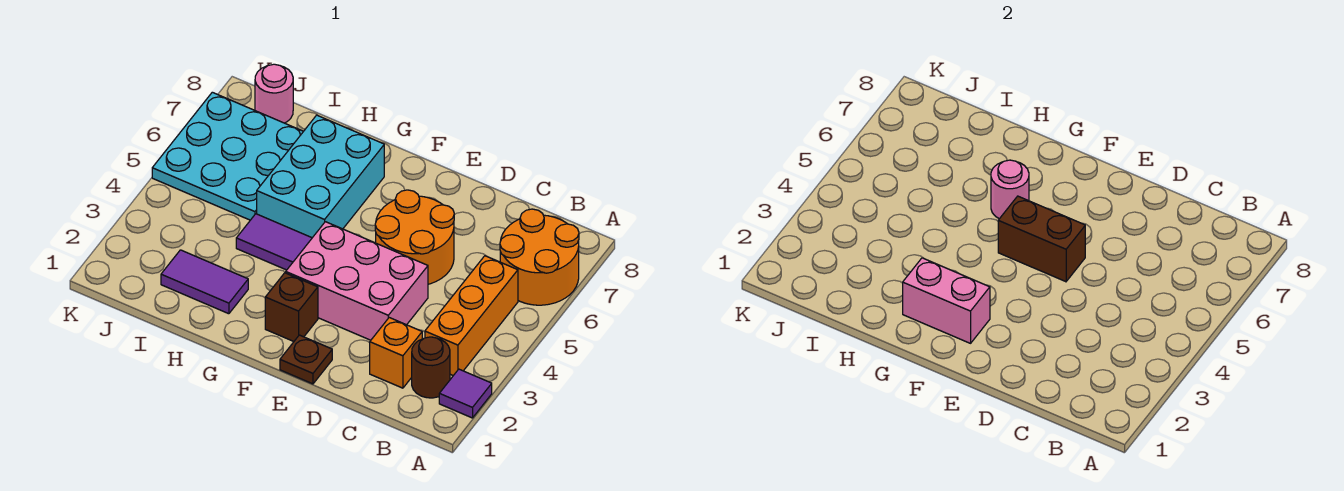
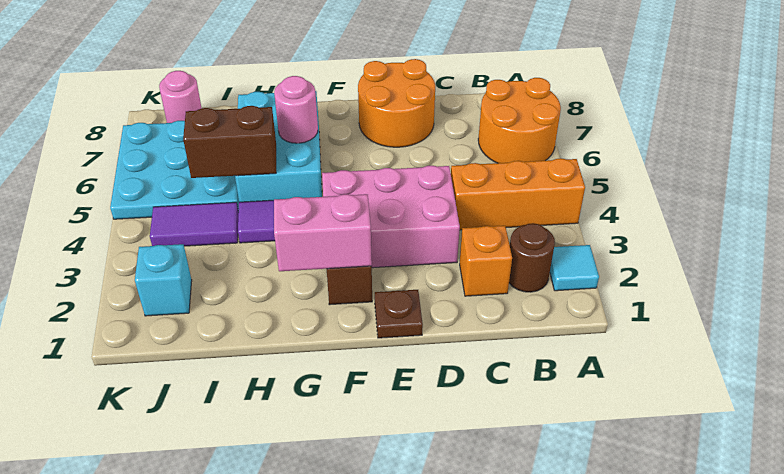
purple 1x1 tile [439,369,492,418] -> cyan 1x1 tile [550,245,599,291]
orange 1x3 brick [425,256,518,376] -> orange 1x3 brick turned to [451,158,585,230]
orange 2x2 round brick [375,190,454,284] -> orange 2x2 round brick moved to [358,59,435,147]
brown 1x2 brick [998,196,1085,282] -> brown 1x2 brick moved to [183,106,276,178]
purple 1x2 tile [161,250,248,314] -> purple 1x2 tile moved to [150,202,238,246]
none -> cyan 1x1 brick [135,244,192,316]

